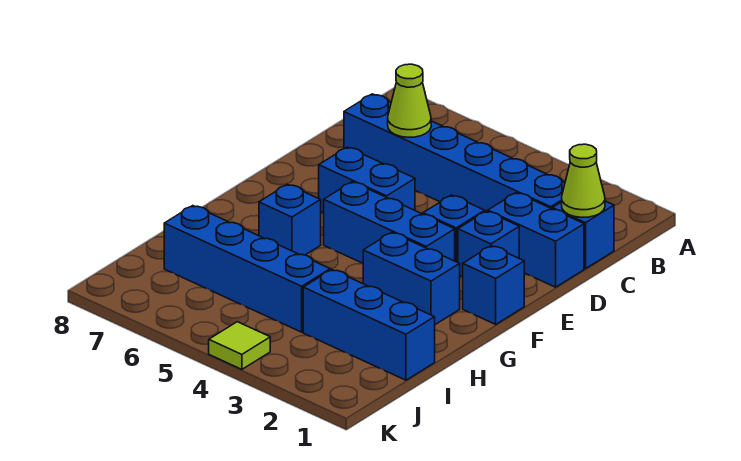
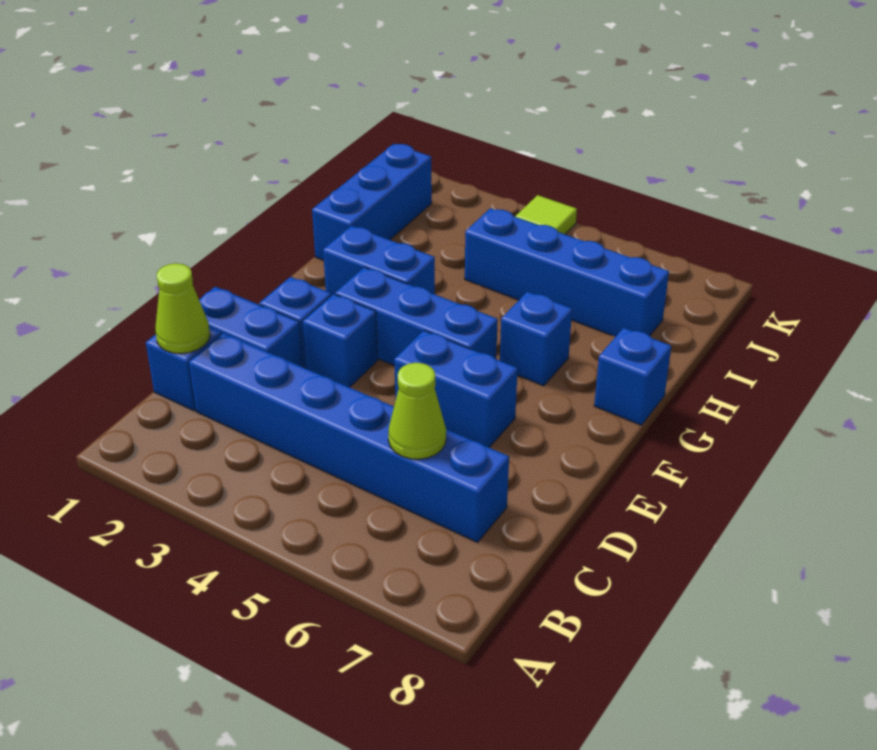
blue 1x1 brick [463,246,524,324] -> blue 1x1 brick moved to [594,328,671,425]
blue 1x3 brick [303,270,435,380] -> blue 1x3 brick turned to [312,144,432,260]

